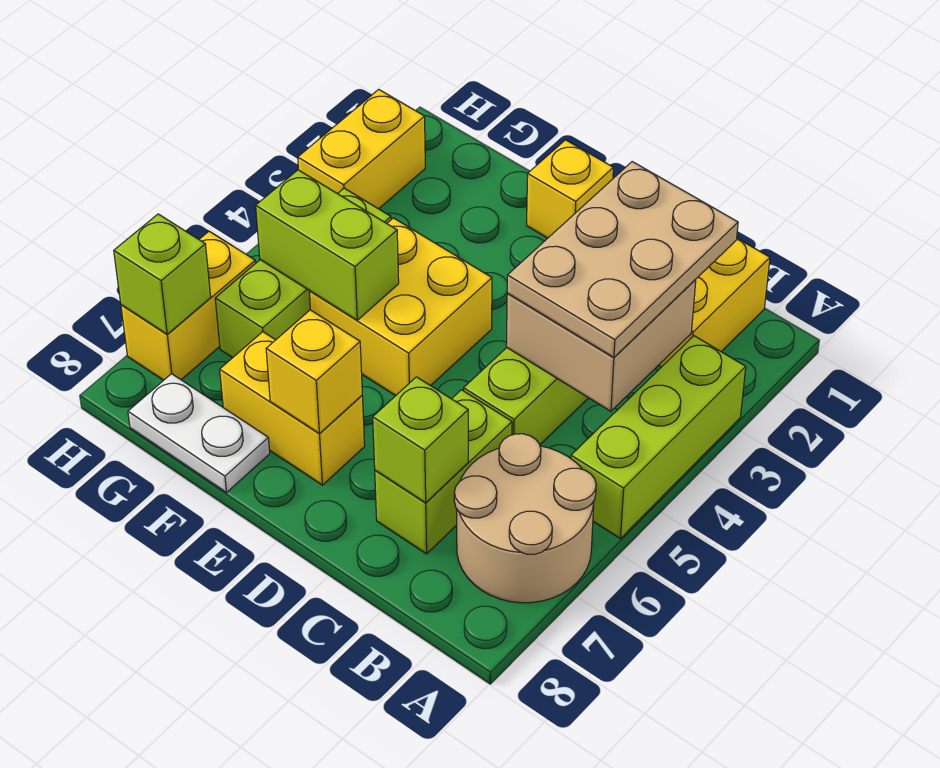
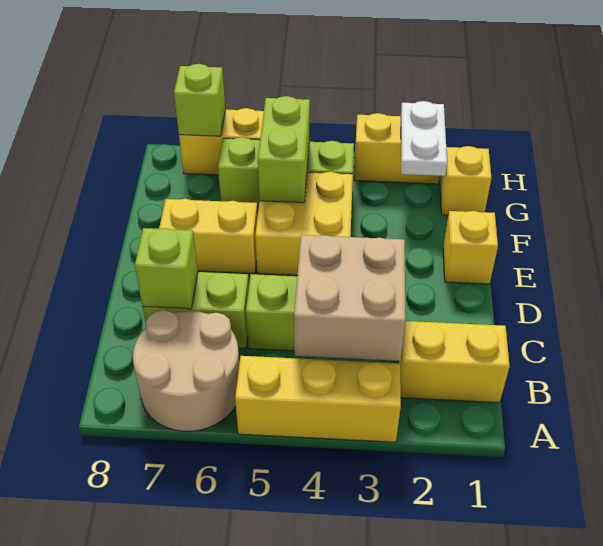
lime 1x3 brick [571,336,746,539] -> yellow 1x3 brick [235,356,401,442]
tan 2x3 plate [507,162,738,357] -> none
yellow 1x2 brick [220,332,365,485] -> yellow 1x2 brick turned to [159,199,258,274]
yellow 1x1 brick [266,310,362,434] -> yellow 1x1 brick moved to [440,146,491,215]
white 1x2 plate [128,374,270,493] -> white 1x2 plate moved to [401,101,447,176]

